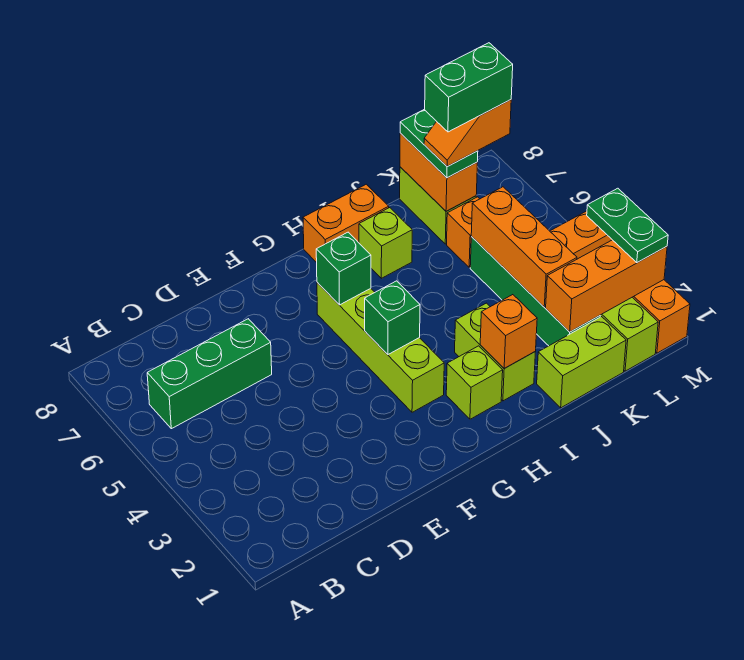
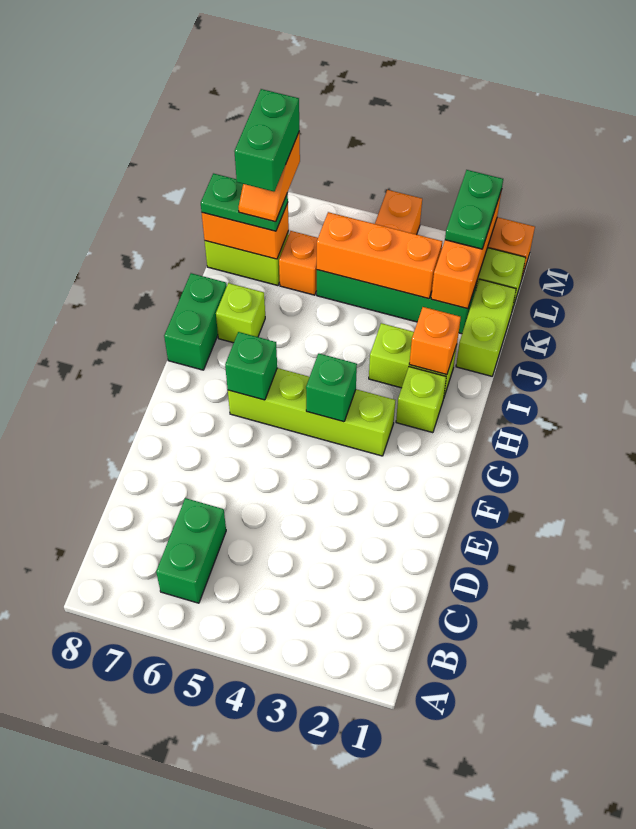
green 1x3 brick [147,319,272,429] -> green 1x2 brick [156,498,226,603]
orange 1x2 brick [303,184,389,263] -> green 1x2 brick [164,273,227,370]
green 1x2 plate [587,188,668,263] -> green 1x2 plate turned to [445,170,503,249]

